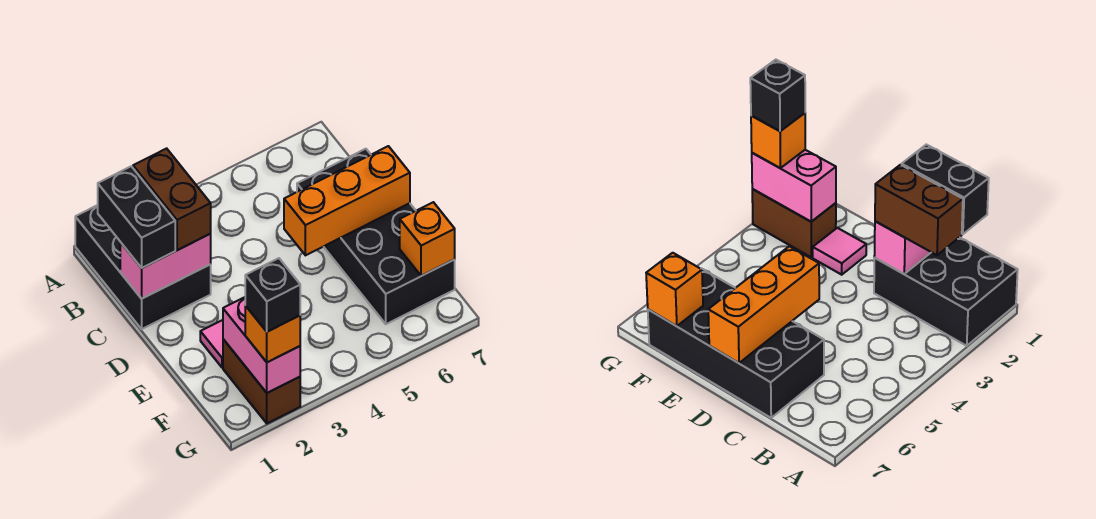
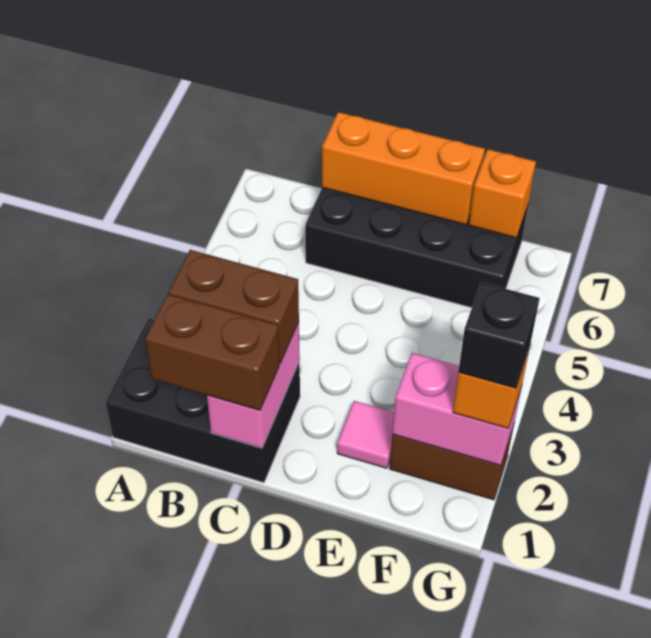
black 1x2 brick [98,166,175,268] -> brown 1x2 brick [145,294,279,410]
orange 1x3 brick [284,146,410,255] -> orange 1x3 brick turned to [322,112,485,225]

